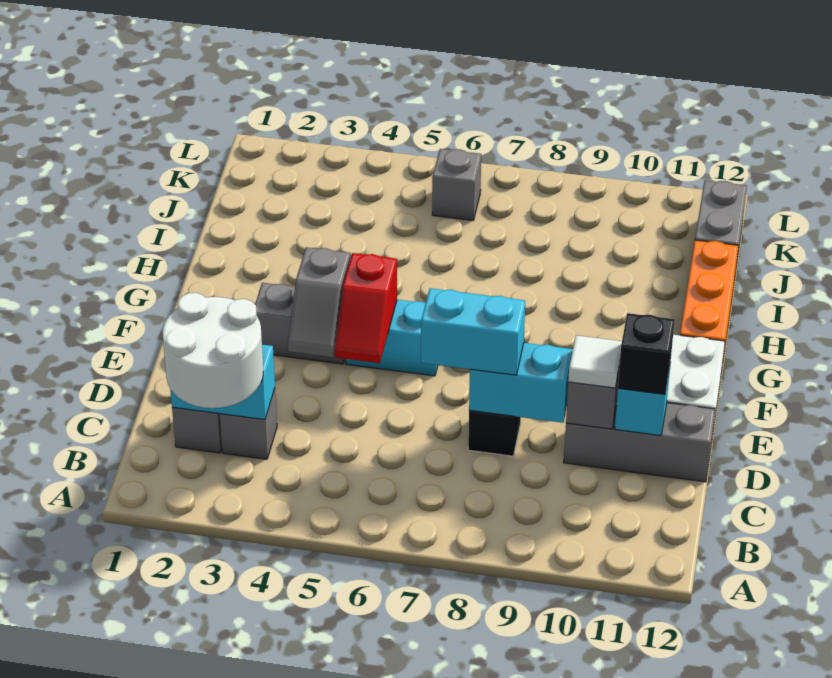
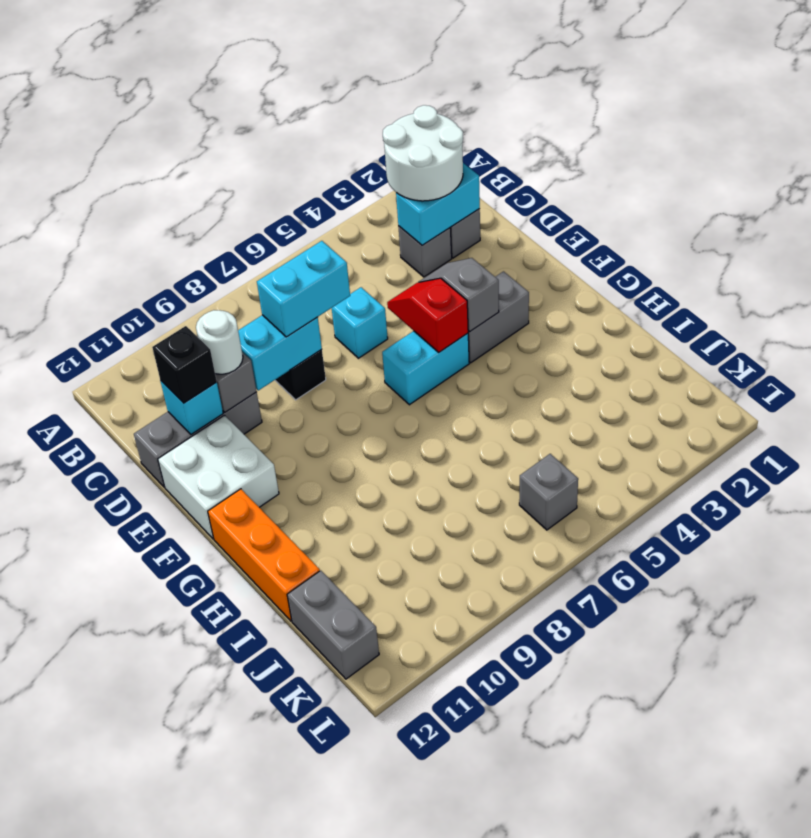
none -> cyan 1x1 brick [332,287,388,358]
white 1x1 tile [568,335,622,388] -> white 1x1 round brick [196,310,243,374]

